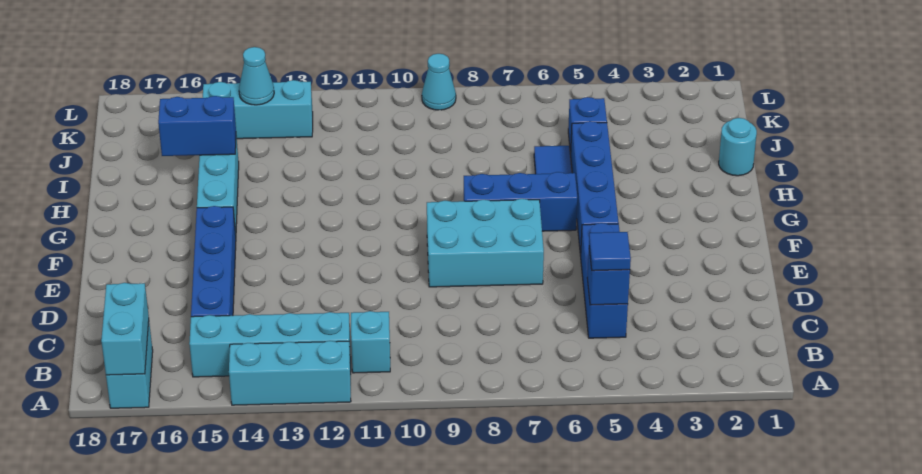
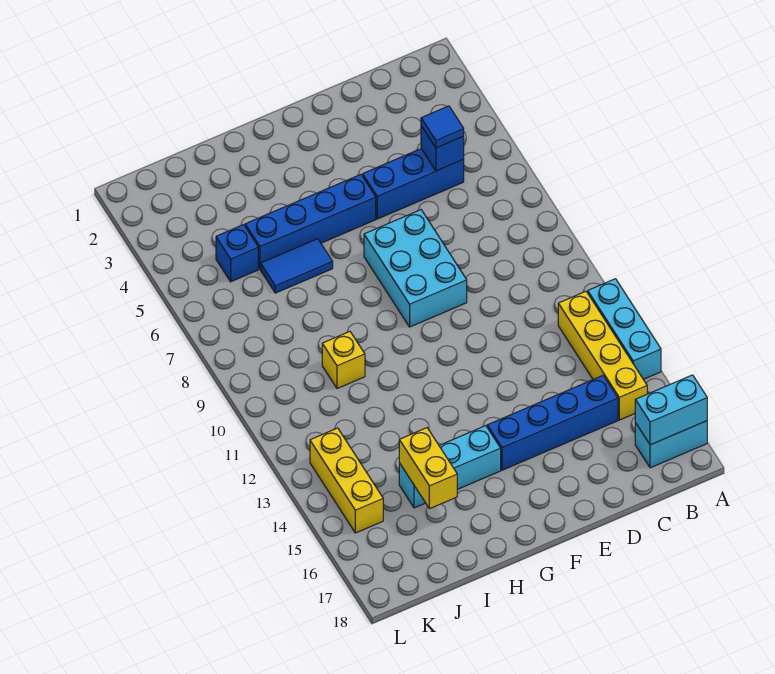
cyan 1x1 brick [351,311,390,373] -> none
cyan 1x4 brick [189,312,351,377] -> yellow 1x4 brick [558,291,647,420]
blue 1x3 brick [464,172,577,231] -> none
cyan 1x1 round brick [719,118,757,176] -> none
none -> yellow 1x1 brick [322,332,365,389]
blue 1x2 brick [158,96,236,156] -> yellow 1x2 brick [399,428,457,509]
cyan 1x3 brick [203,80,313,139] -> yellow 1x3 brick [310,428,383,533]
cyan 1x1 cone [239,47,274,105] -> none
cyan 1x1 cone [422,54,456,110] -> none

